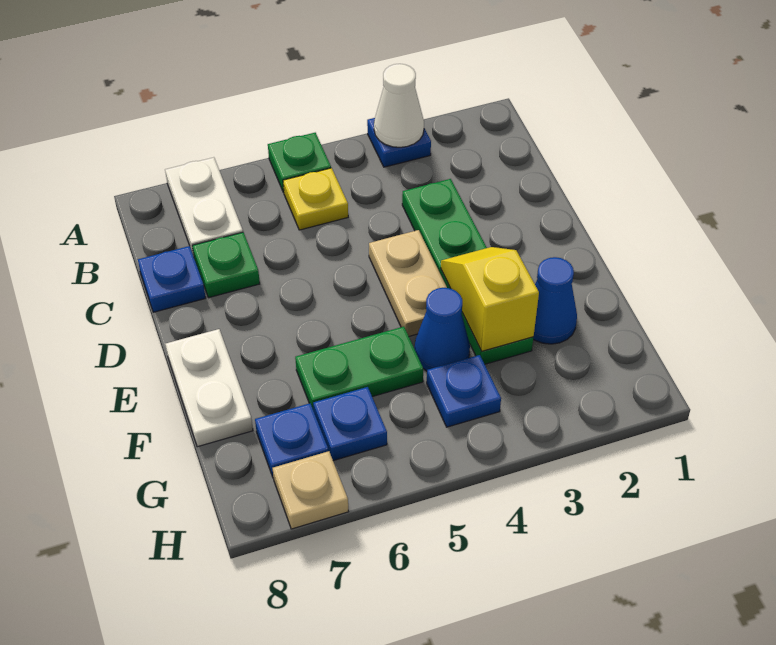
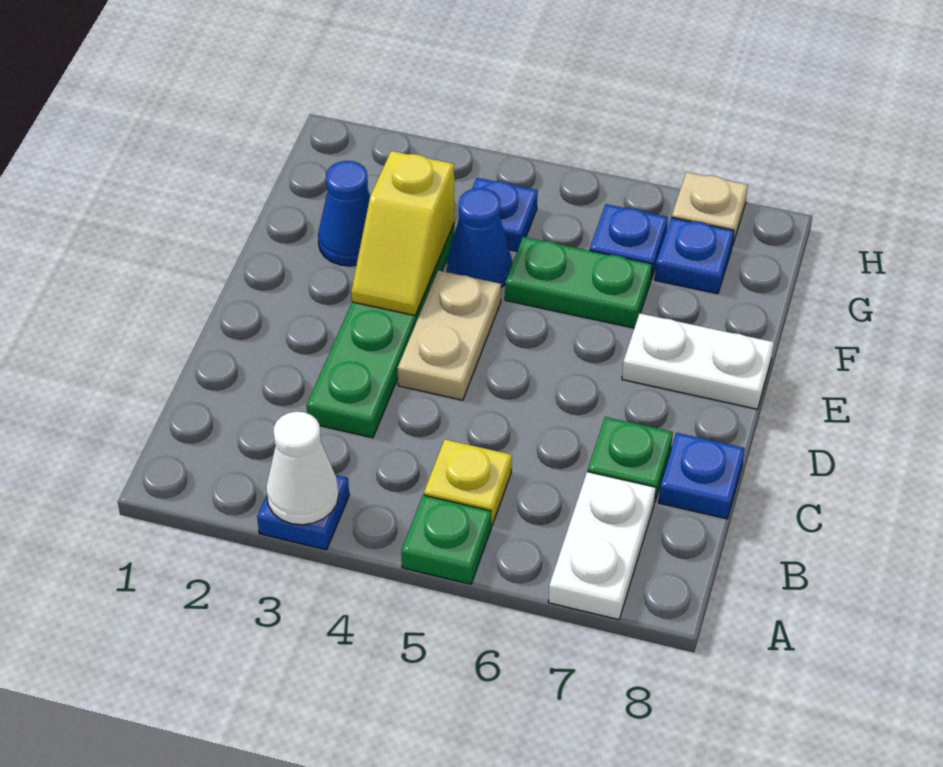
white 1x2 plate [165,329,253,447] -> white 1x2 plate turned to [622,313,774,409]

